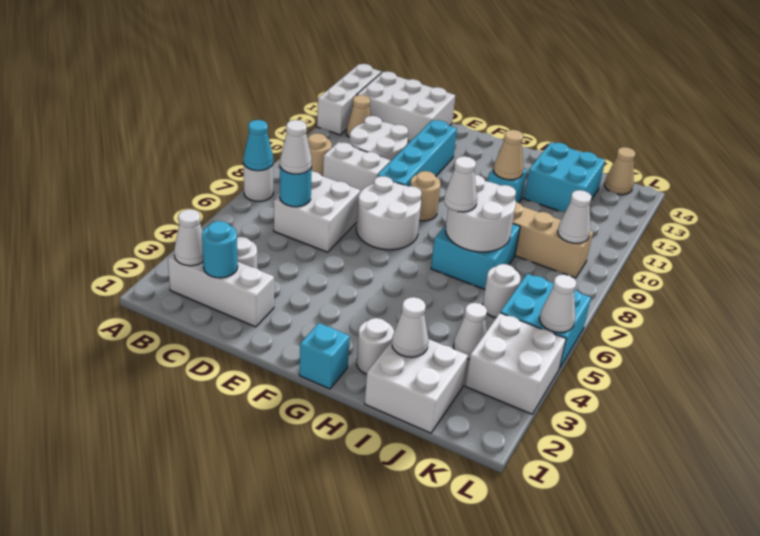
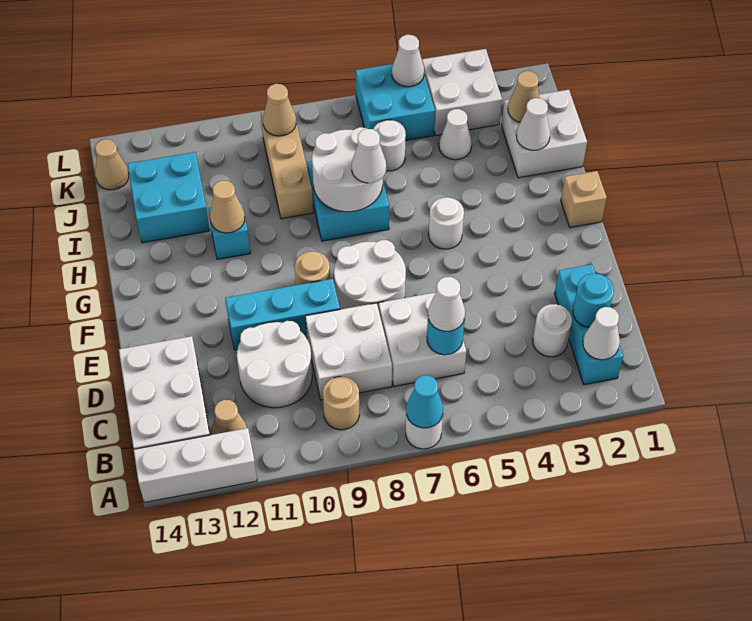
white 1x3 brick [168,254,274,327] -> cyan 1x3 brick [555,264,623,385]
white 1x2 brick [323,142,390,192] -> white 2x2 brick [305,303,392,400]
cyan 1x4 brick [378,120,457,187] -> cyan 1x3 brick [225,279,340,350]
cyan 1x1 brick [299,323,350,389] -> tan 1x1 brick [561,171,607,227]
white 1x1 round brick [357,318,394,374] -> white 1x1 round brick moved to [429,197,464,249]
none -> tan 1x1 cone [508,71,540,122]
white 1x1 cone [558,190,592,243] -> tan 1x1 cone [263,84,296,136]

